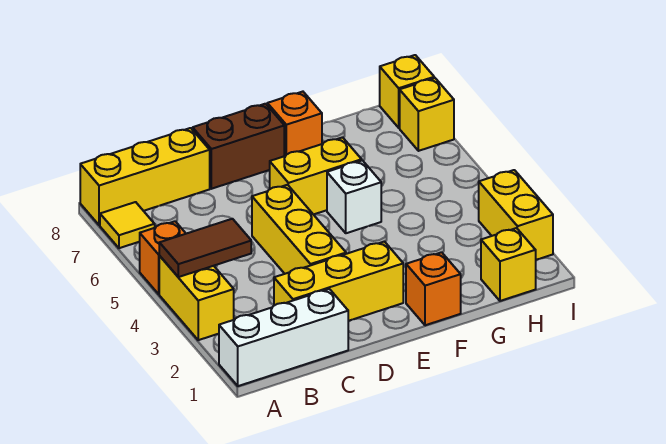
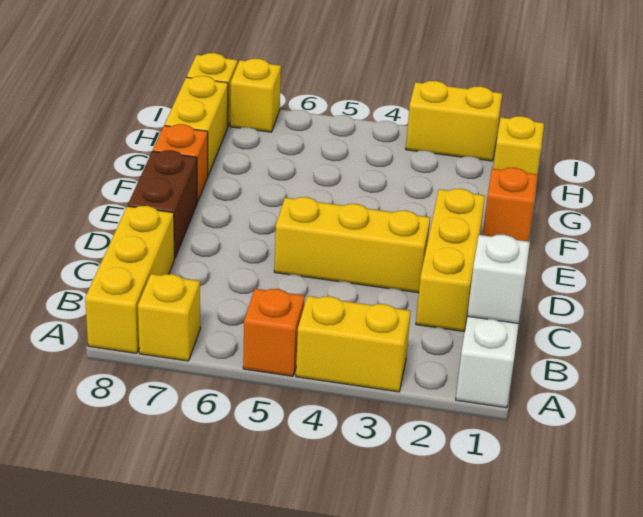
brown 1x2 tile [159,219,251,277] -> none
yellow 1x1 tile [100,202,155,248] -> yellow 1x1 brick [138,274,200,361]
yellow 1x2 brick [270,137,362,215] -> yellow 1x2 brick moved to [165,76,228,175]
white 1x1 brick [327,160,381,233] -> white 1x1 brick moved to [467,235,530,324]

